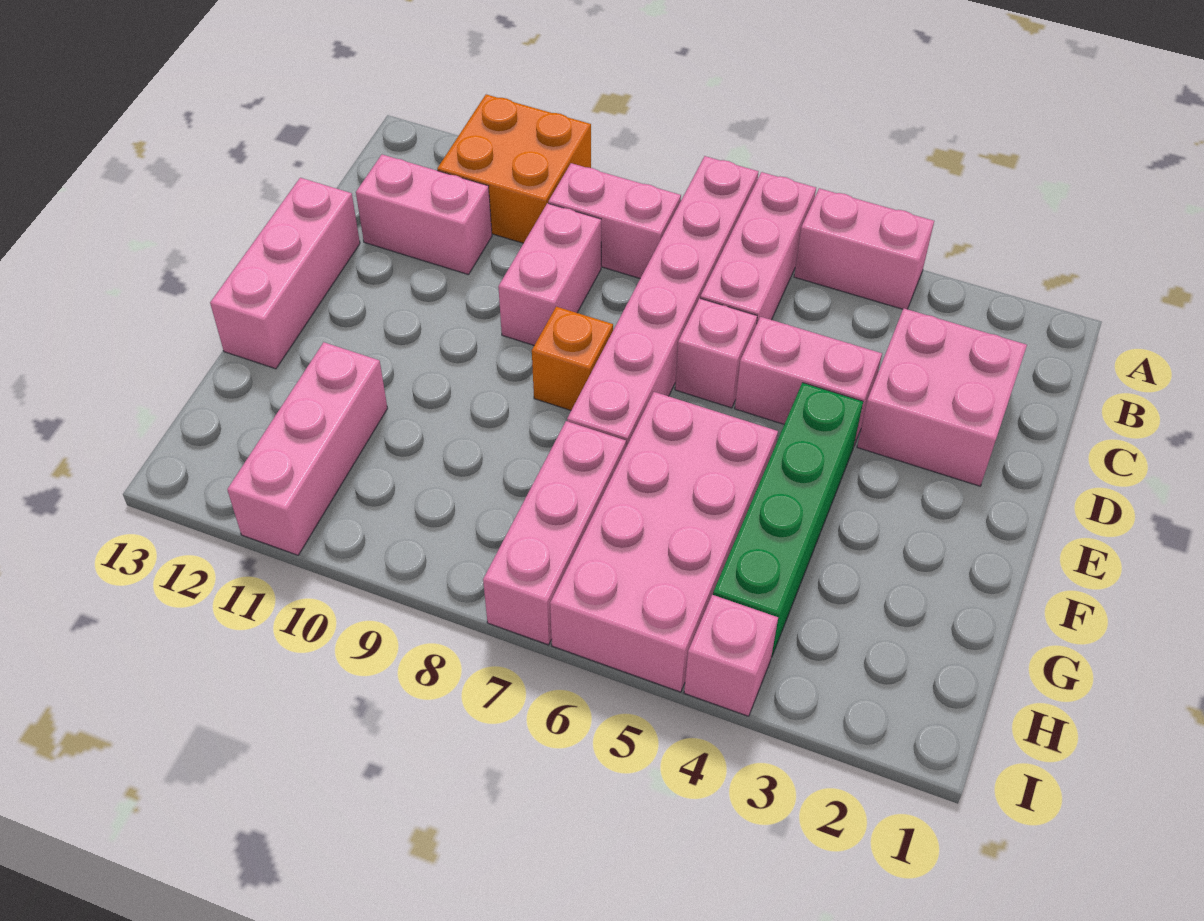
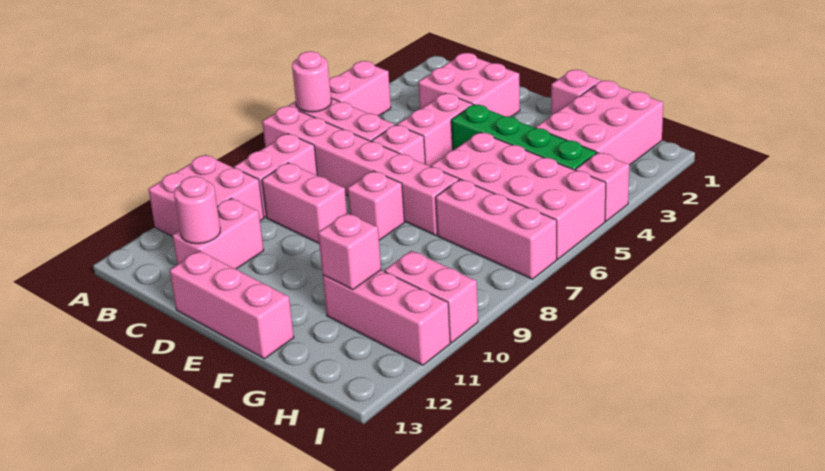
none -> pink 1x1 round brick [292,51,331,112]
orange 2x2 brick [437,94,591,243] -> pink 2x2 brick [148,155,264,237]
none -> pink 1x1 round brick [174,176,220,244]
orange 1x1 brick [532,307,613,410] -> pink 1x1 brick [348,171,404,240]
none -> pink 1x1 brick [551,70,601,115]
none -> pink 2x3 brick [536,80,663,165]
none -> pink 1x1 brick [318,213,381,290]
none -> pink 1x2 brick [384,251,478,343]

